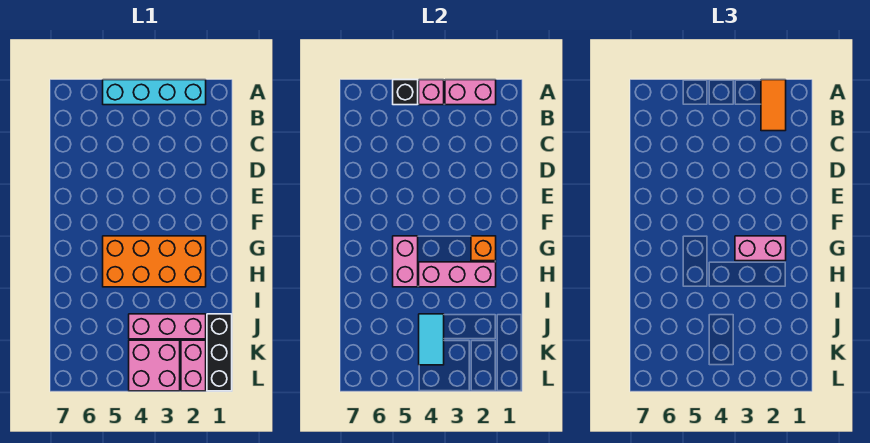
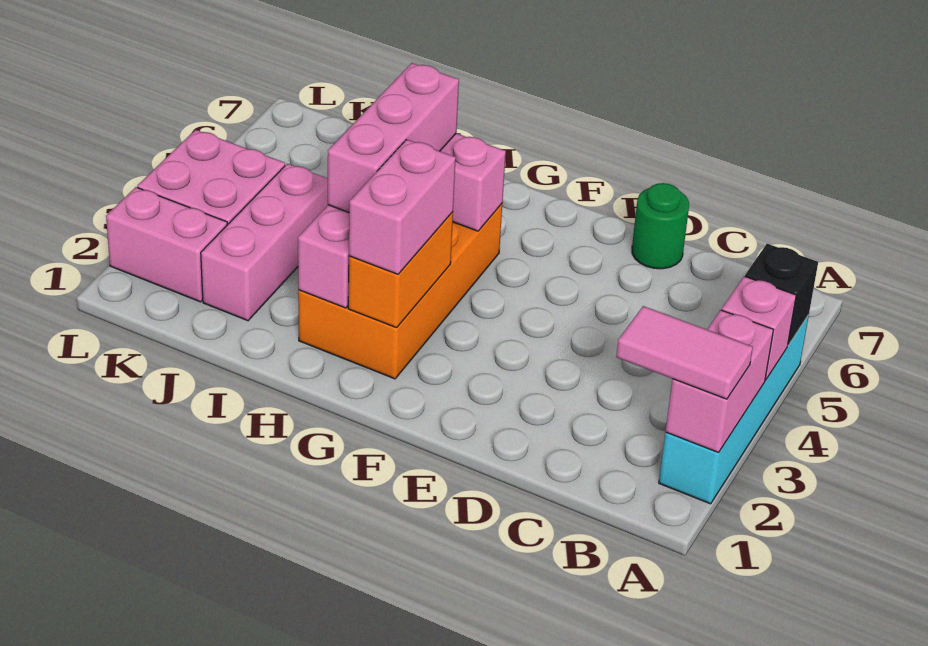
orange 1x2 tile [761,80,786,131] -> pink 1x2 tile [616,306,753,399]
none -> green 1x1 round brick [632,183,689,269]
orange 1x1 brick [471,236,496,261] -> orange 1x2 brick [348,212,453,328]
none -> pink 1x3 brick [328,63,459,212]
black 1x3 brick [207,314,232,391] -> none
cyan 1x2 tile [419,314,444,365] -> none

